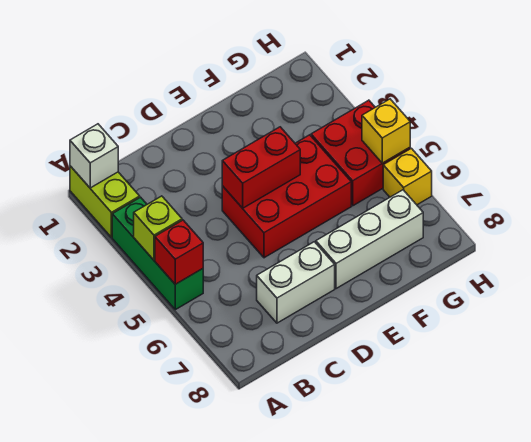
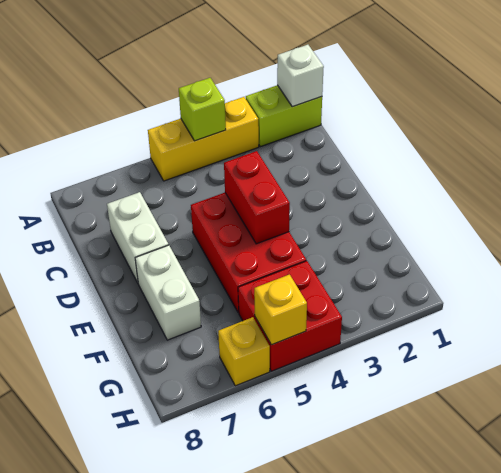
green 1x3 brick [112,197,203,310] -> yellow 1x3 brick [148,97,259,181]
red 1x1 brick [155,220,203,284] -> none
white 1x3 brick [316,190,423,289] -> white 1x2 brick [135,245,201,340]

